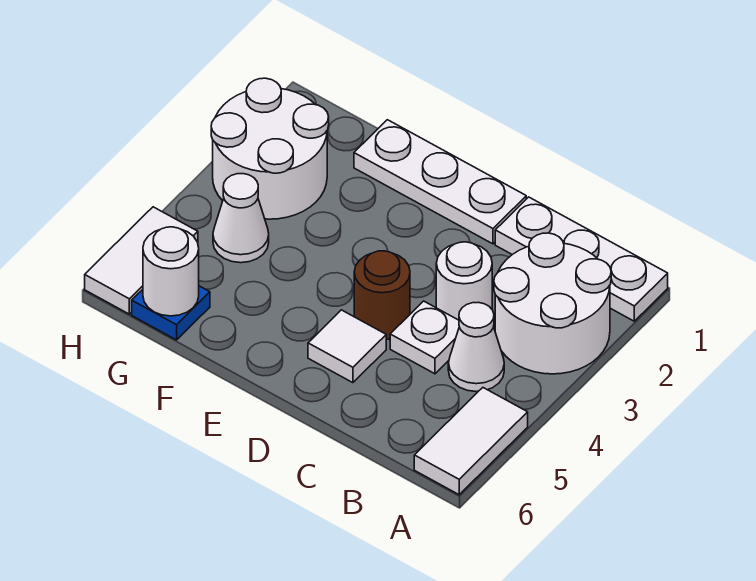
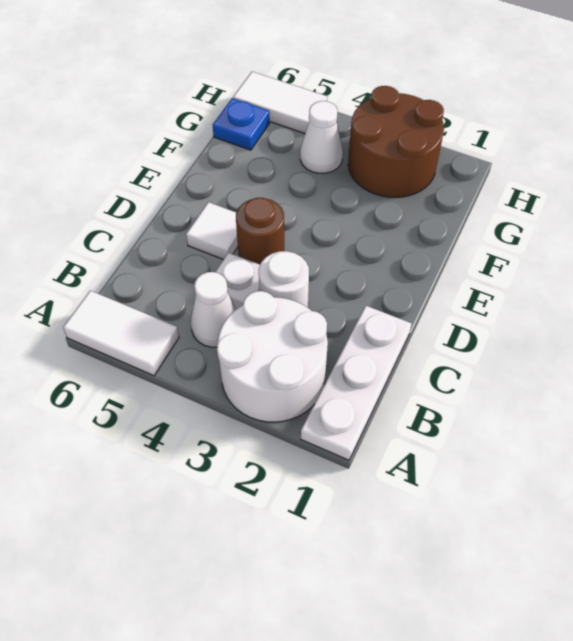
white 1x3 plate [354,120,526,244] -> none
white 2x2 round brick [211,78,329,219] -> brown 2x2 round brick [348,86,444,197]
white 1x1 round brick [143,227,199,316] -> none

